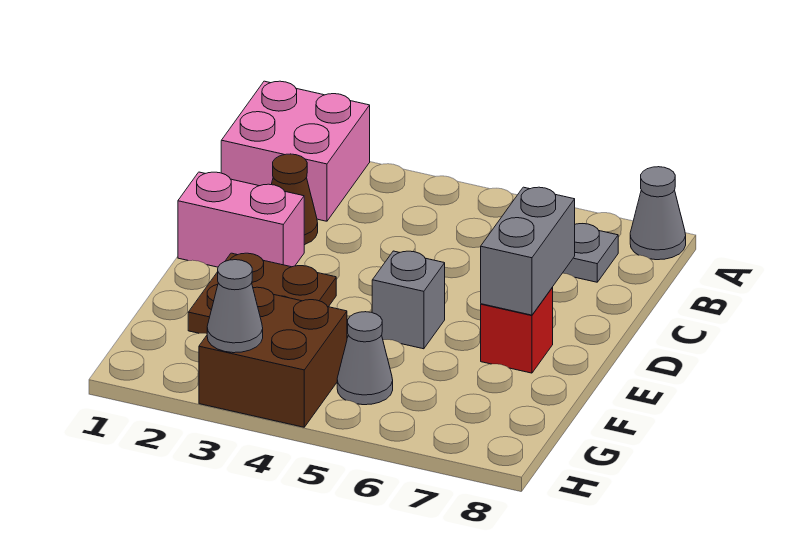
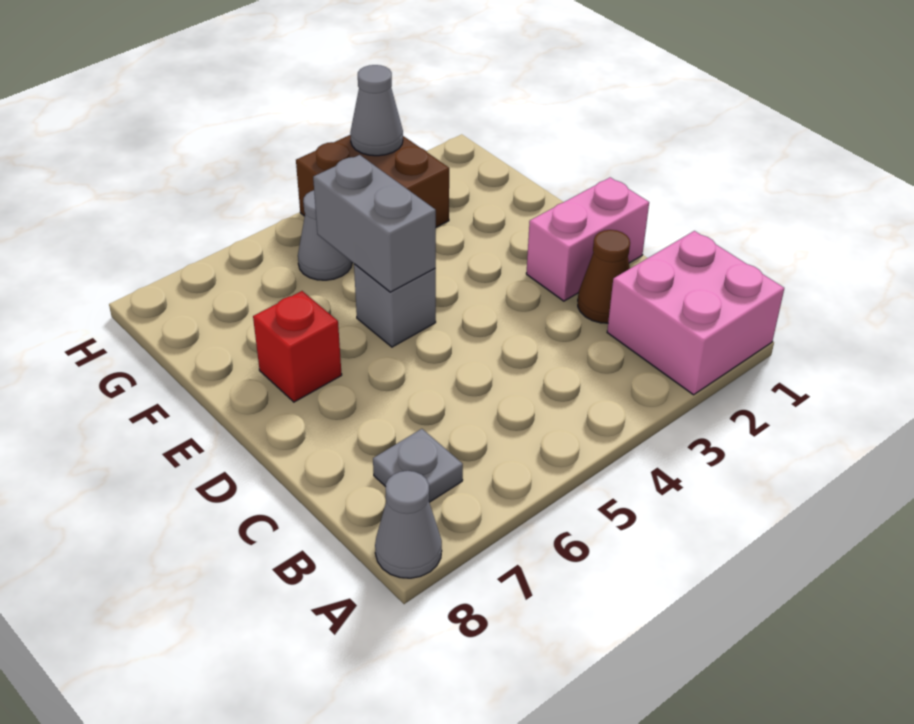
grey 1x2 brick [481,187,575,315] -> grey 1x2 brick moved to [313,155,436,292]
brown 2x2 plate [188,253,336,334] -> none

